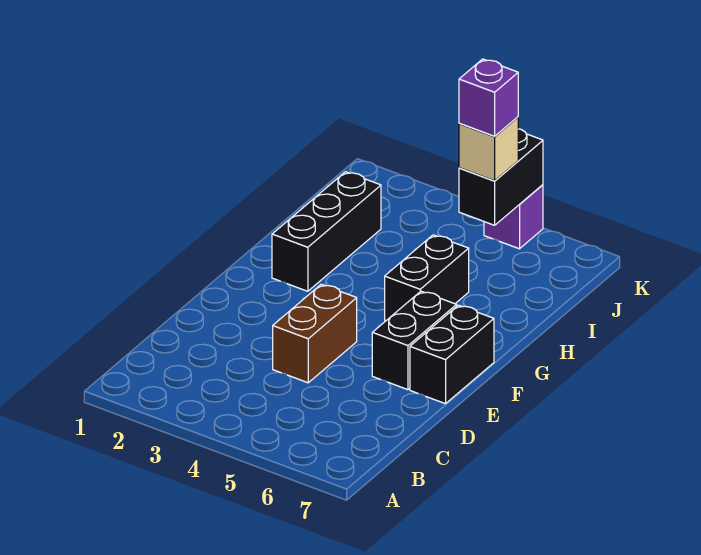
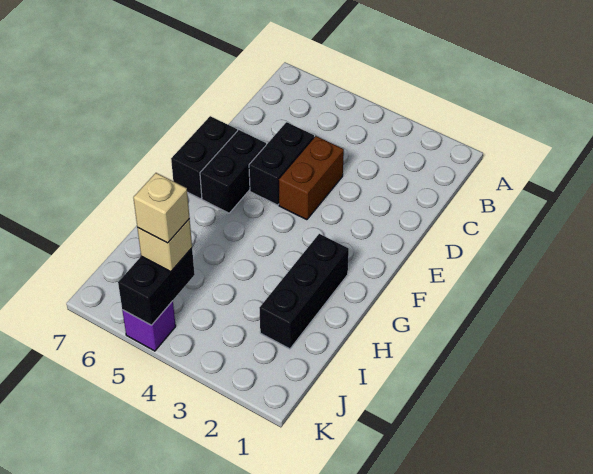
black 1x2 brick [385,235,469,321] -> black 1x2 brick moved to [249,122,314,205]
purple 1x1 brick [459,59,518,136] -> tan 1x1 brick [133,173,190,243]

